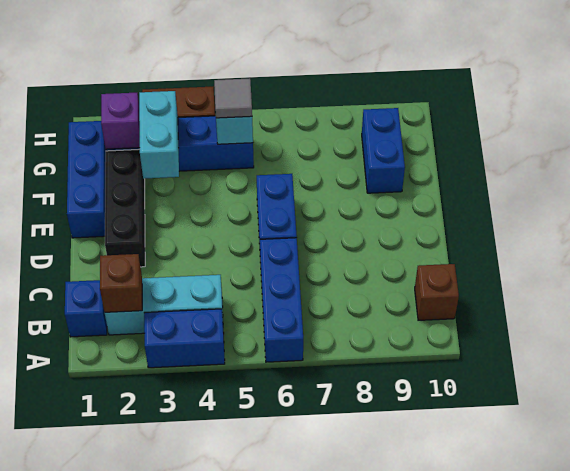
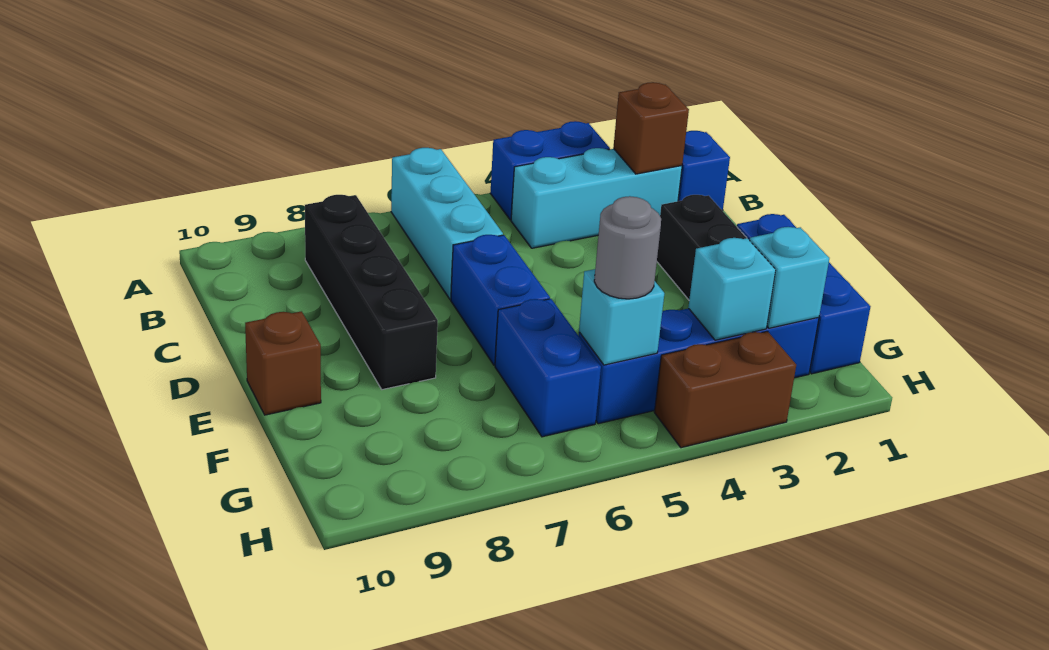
blue 1x3 brick [260,238,303,362] -> cyan 1x3 brick [391,148,503,299]
none -> black 1x4 brick [305,195,438,390]
brown 1x1 brick [415,264,459,320] -> brown 1x1 brick moved to [245,311,321,415]
cyan 1x2 brick [139,91,179,179] -> cyan 1x1 brick [688,238,776,340]
blue 1x2 brick [362,108,405,193] -> blue 1x2 brick moved to [495,299,601,437]
purple 1x1 brick [101,93,140,149] -> cyan 1x1 brick [750,227,829,328]
grey 1x1 tile [214,78,252,118] -> grey 1x1 round brick [594,196,661,299]

